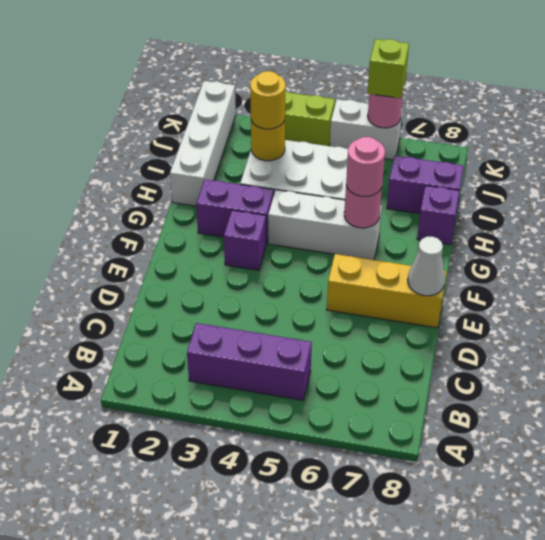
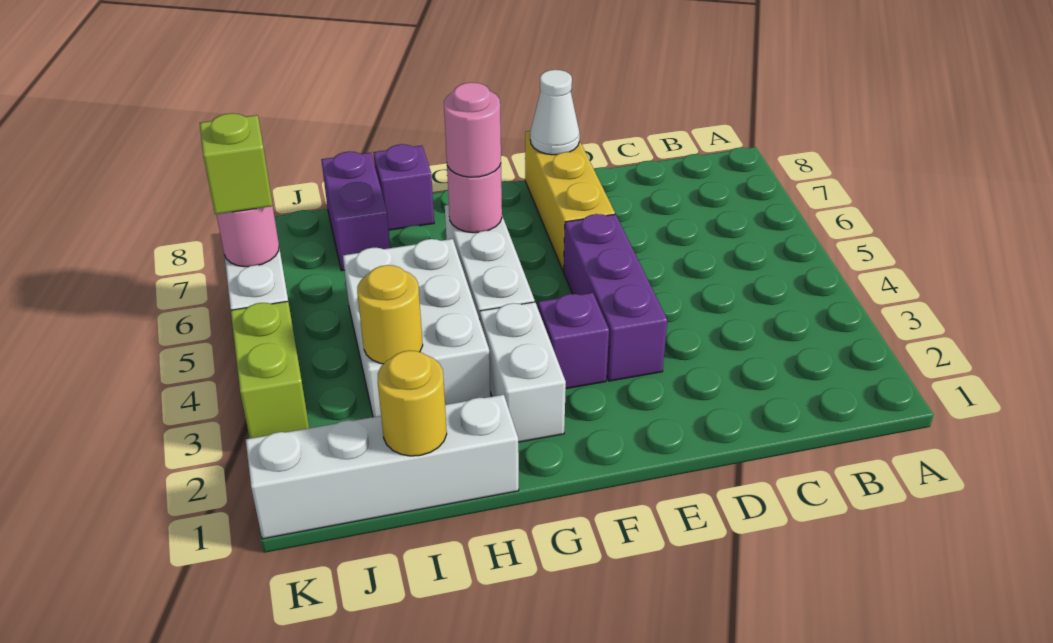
purple 1x3 brick [187,323,312,400] -> purple 1x3 brick moved to [564,214,667,381]
purple 1x2 brick [196,179,274,243] -> white 1x2 brick [480,302,566,442]
yellow 1x1 round brick [250,71,286,129] -> yellow 1x1 round brick moved to [378,351,447,456]

